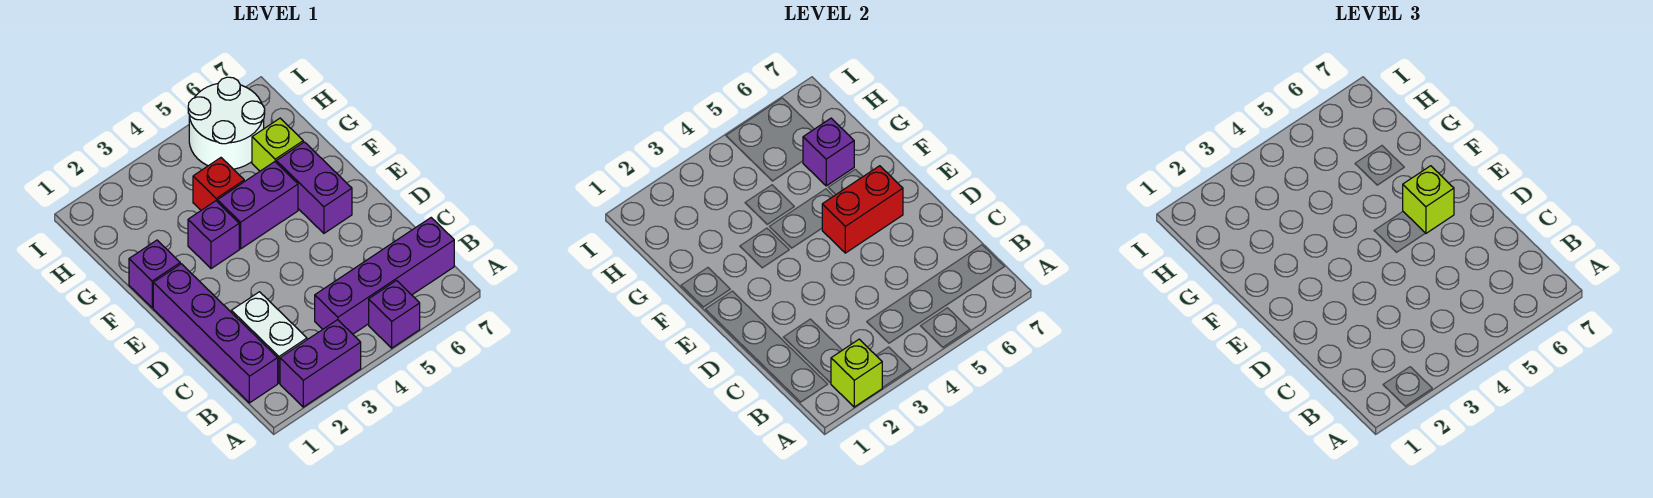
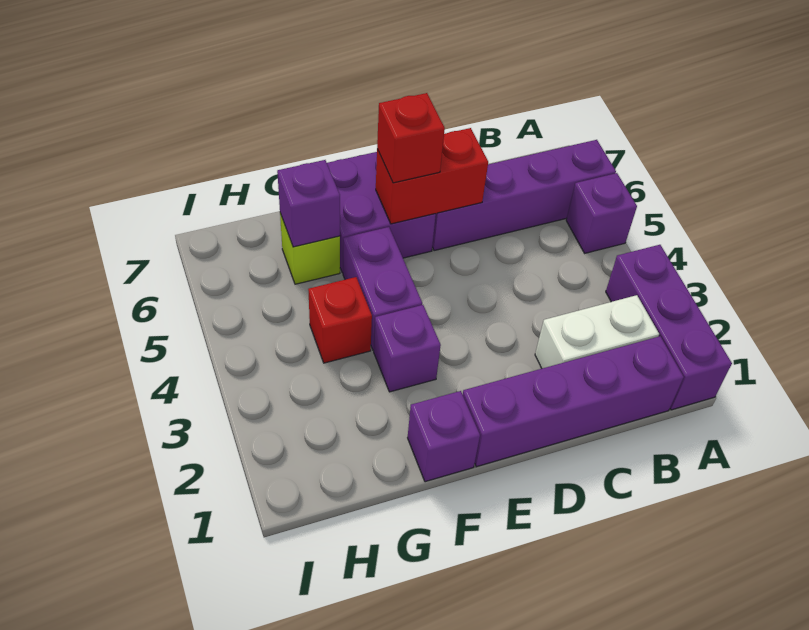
purple 1x2 brick [280,320,361,407] -> purple 1x3 brick [606,245,732,410]
lime 1x1 brick [831,339,882,407] -> none
purple 1x4 brick [315,218,454,334] -> purple 1x4 brick turned to [432,140,616,251]
red 1x2 brick [822,166,903,253] -> red 1x2 brick turned to [376,128,488,224]
purple 1x2 brick [276,142,352,233] -> purple 2x2 brick [327,152,436,273]
lime 1x1 brick [1403,166,1454,233] -> red 1x1 brick [377,93,445,183]
white 2x2 round brick [188,77,265,169] -> none

